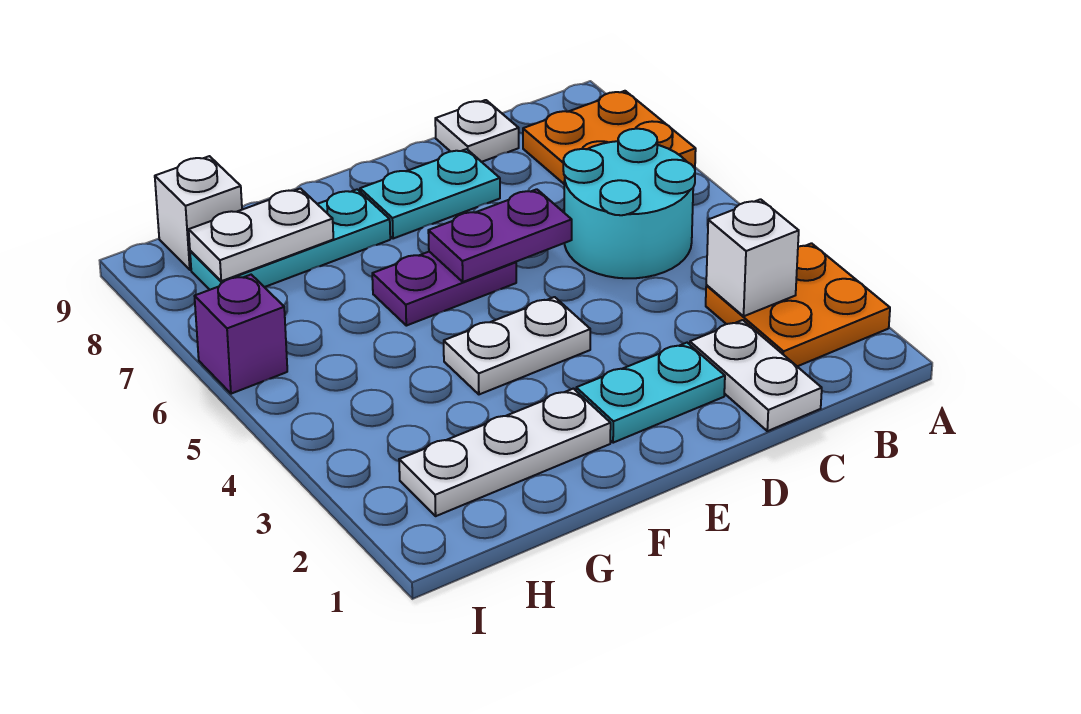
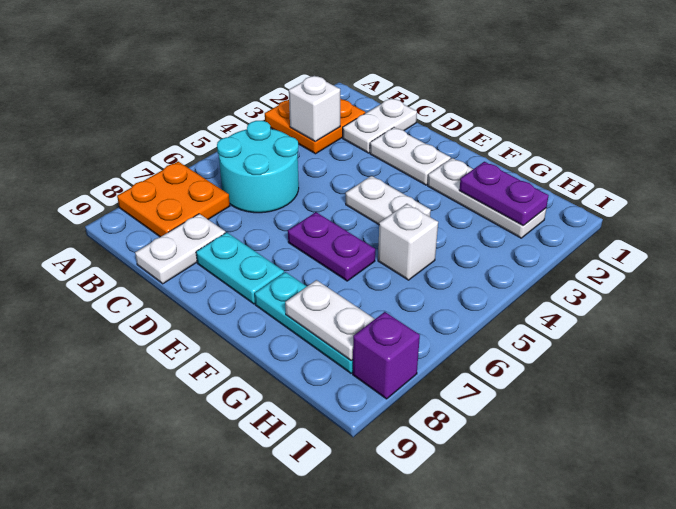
white 1x1 plate [435,100,519,162] -> white 1x2 plate [135,214,226,284]
cyan 1x2 plate [576,343,725,443] -> white 1x2 plate [370,127,451,185]
purple 1x2 plate [428,189,572,282] -> purple 1x2 plate moved to [459,162,549,226]
white 1x1 brick [155,156,242,270] -> white 1x1 brick moved to [378,204,438,280]
purple 1x1 brick [195,275,287,394] -> purple 1x1 brick moved to [353,312,420,399]

